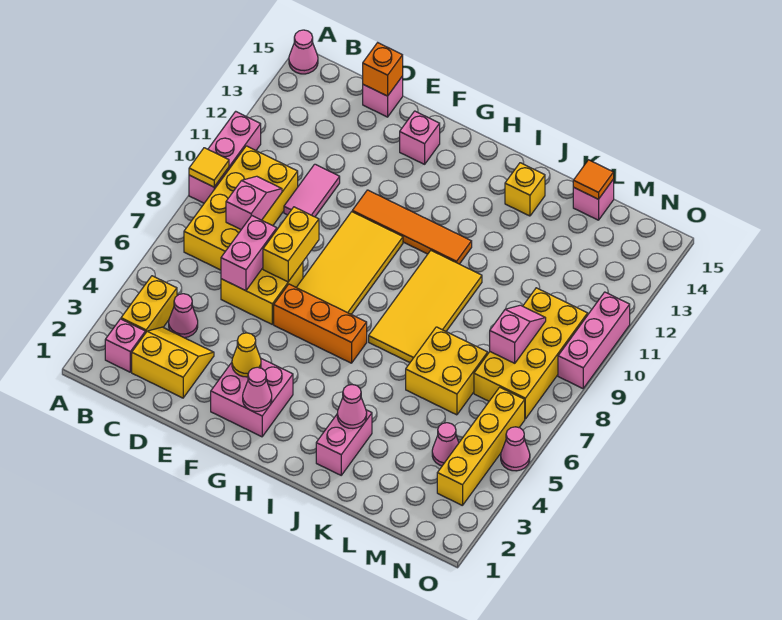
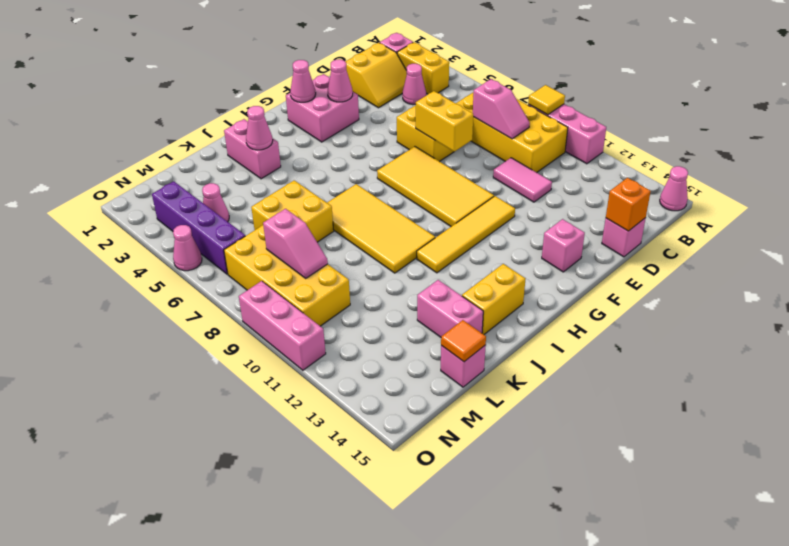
pink 1x2 brick [221,216,277,291] -> pink 1x2 brick moved to [417,280,483,337]
yellow 1x1 cone [232,333,261,377] -> pink 1x1 cone [328,59,353,102]
orange 1x3 brick [274,284,367,363] -> none
orange 1x4 tile [352,190,472,264] -> yellow 1x4 tile [417,196,515,273]
yellow 1x1 brick [505,163,545,216] -> yellow 1x2 brick [462,264,526,334]
yellow 1x4 brick [437,387,525,506] -> purple 1x4 brick [152,181,245,274]

